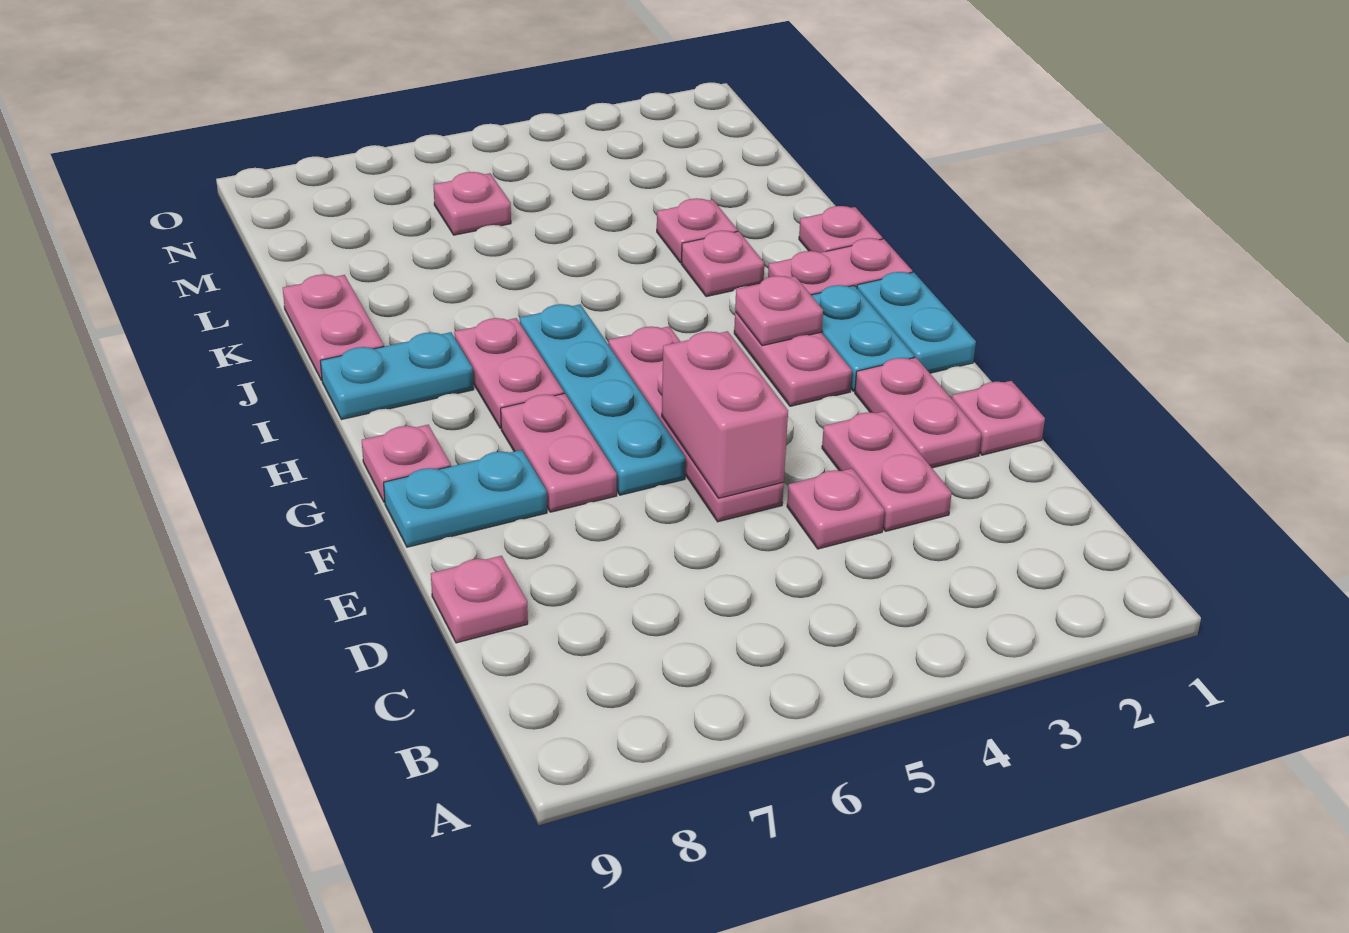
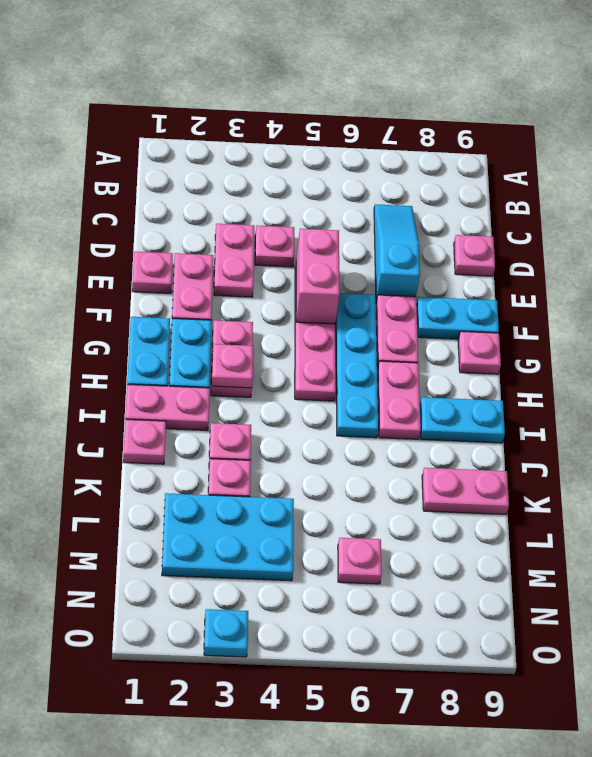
none -> cyan 1x3 slope [374,204,420,301]
pink 1x2 plate [283,274,384,381] -> pink 1x2 plate turned to [422,468,509,514]
none -> cyan 2x3 plate [162,493,294,581]
none -> cyan 1x1 plate [204,609,248,657]

